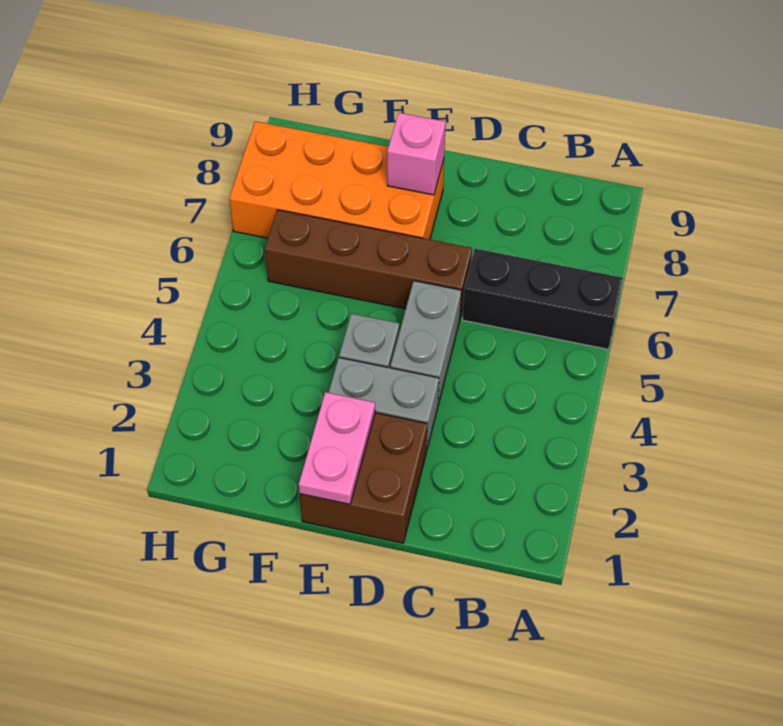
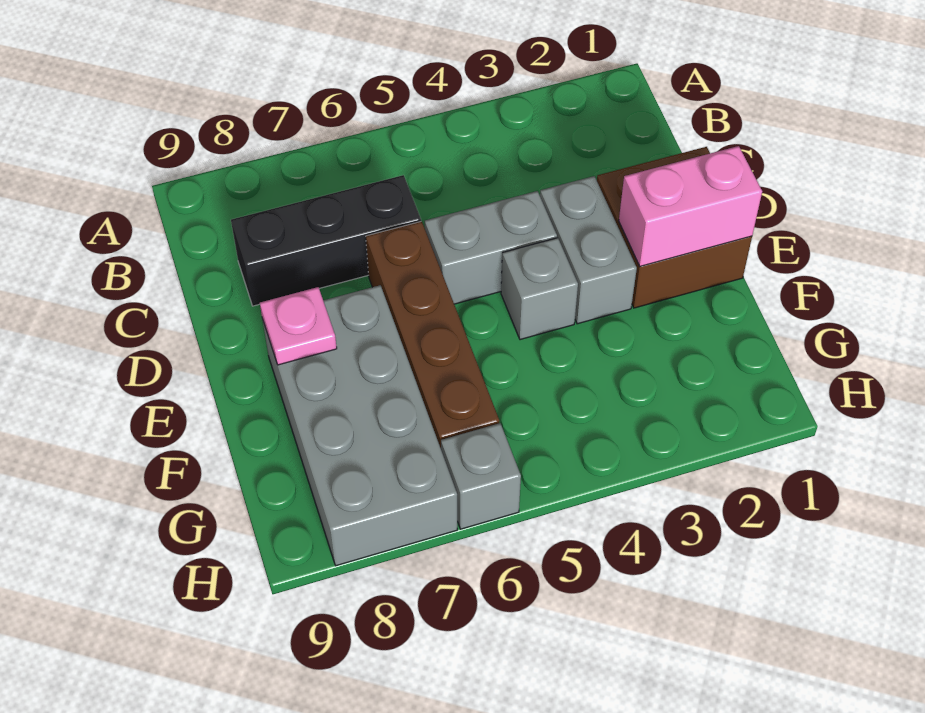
black 1x3 brick [462,249,623,349] -> black 1x3 brick turned to [231,175,421,306]
pink 1x2 plate [299,392,375,504] -> pink 1x2 brick [619,146,762,266]
orange 2x4 brick [229,121,444,240] -> grey 2x4 brick [262,285,457,566]
pink 1x1 brick [387,113,446,195] -> pink 1x1 plate [260,287,337,365]
none -> grey 1x1 brick [441,423,521,529]

